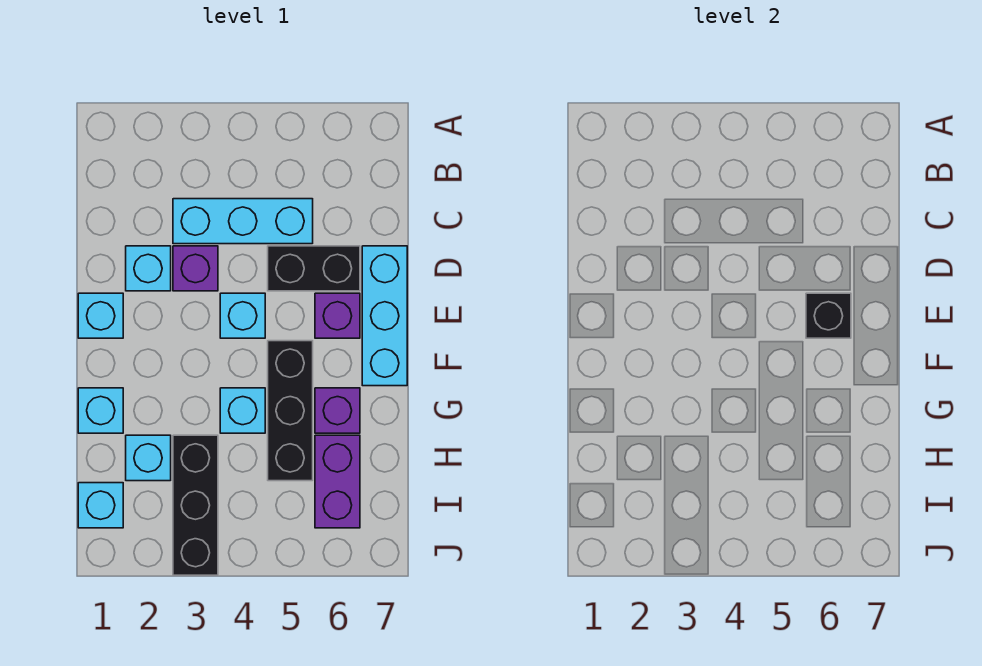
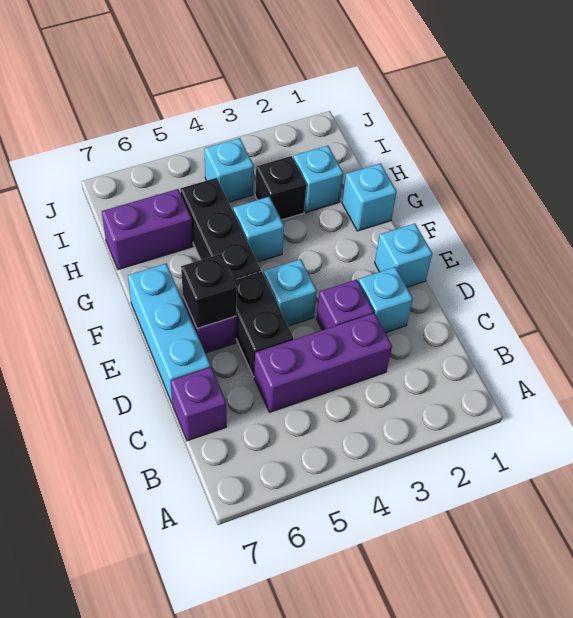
cyan 1x3 brick [173,199,313,244] -> purple 1x3 brick [254,313,392,412]
black 1x2 brick [268,246,360,291] -> black 1x2 brick turned to [234,271,294,377]
purple 1x1 brick [315,388,360,433] -> purple 1x1 brick moved to [171,367,227,441]
black 1x3 brick [173,435,218,575] -> black 1x1 brick [255,156,306,220]
purple 1x2 brick [315,435,360,528] -> purple 1x2 brick turned to [102,189,193,269]
cyan 1x1 brick [78,483,123,528] -> cyan 1x1 brick moved to [205,138,254,202]

